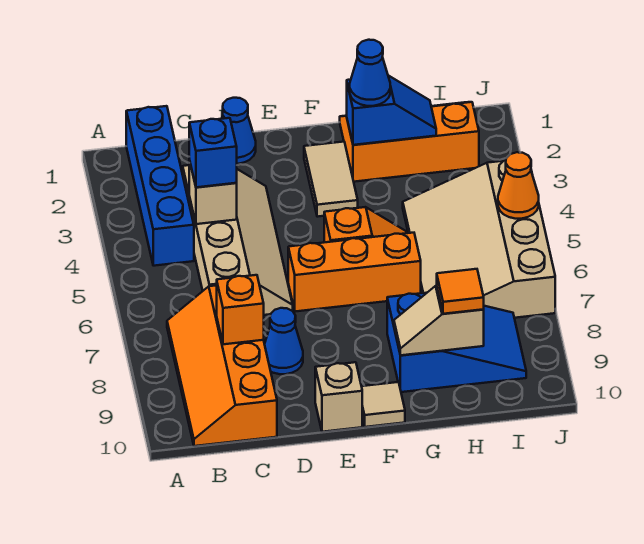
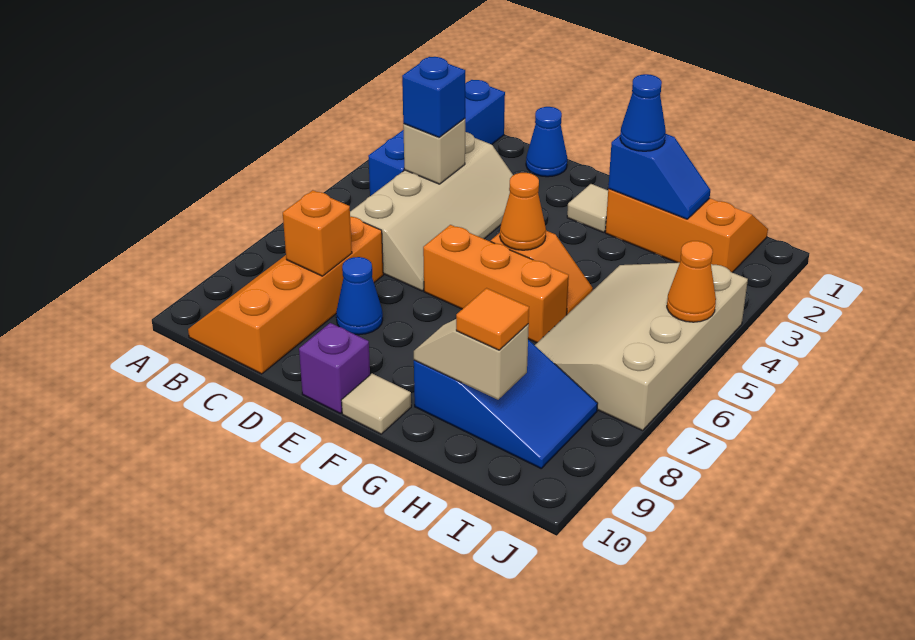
tan 1x1 brick [315,362,362,432] -> purple 1x1 brick [299,323,370,413]
tan 1x2 tile [304,142,358,217] -> tan 1x1 tile [567,184,608,232]
none -> orange 1x1 cone [500,173,546,250]

